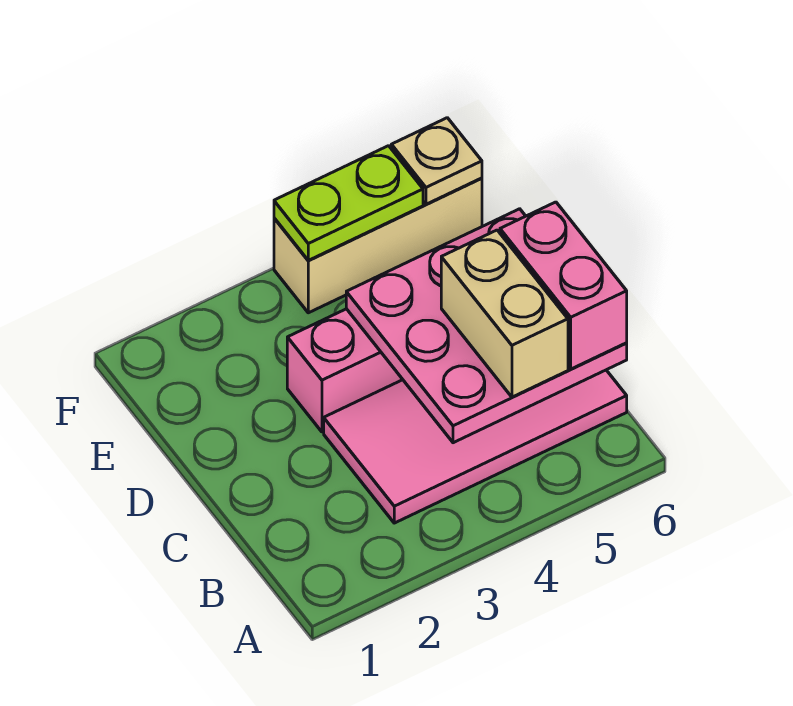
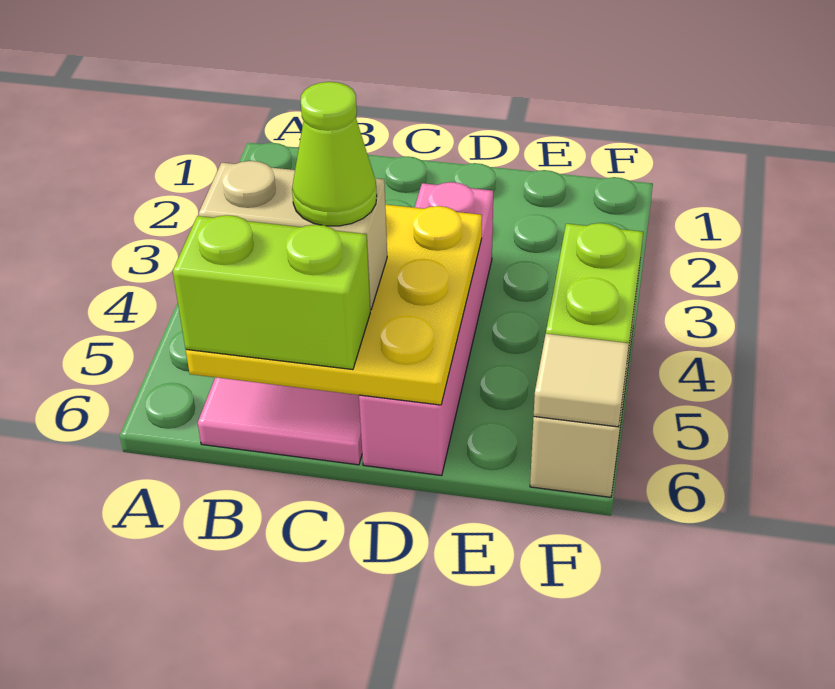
pink 3x3 plate [346,209,627,443] -> yellow 3x3 plate [186,205,482,405]
pink 1x2 brick [500,202,627,369] -> lime 1x2 brick [173,215,370,370]
none -> lime 1x1 cone [292,82,377,226]
tan 1x1 plate [391,118,482,204] -> tan 1x1 tile [534,334,629,427]

